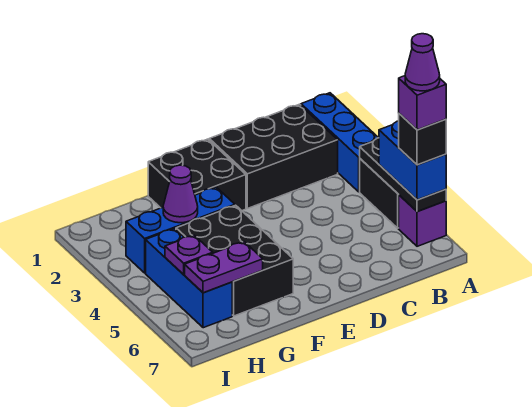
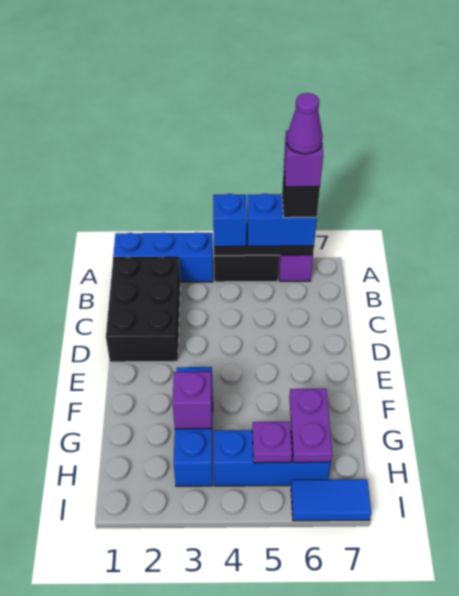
none -> blue 1x1 brick [213,194,247,247]
black 2x2 brick [148,139,246,211] -> none
black 2x3 brick [176,205,293,316] -> none
purple 1x1 cone [163,165,198,223] -> purple 1x1 brick [173,372,212,429]
none -> blue 1x2 tile [291,479,371,521]

